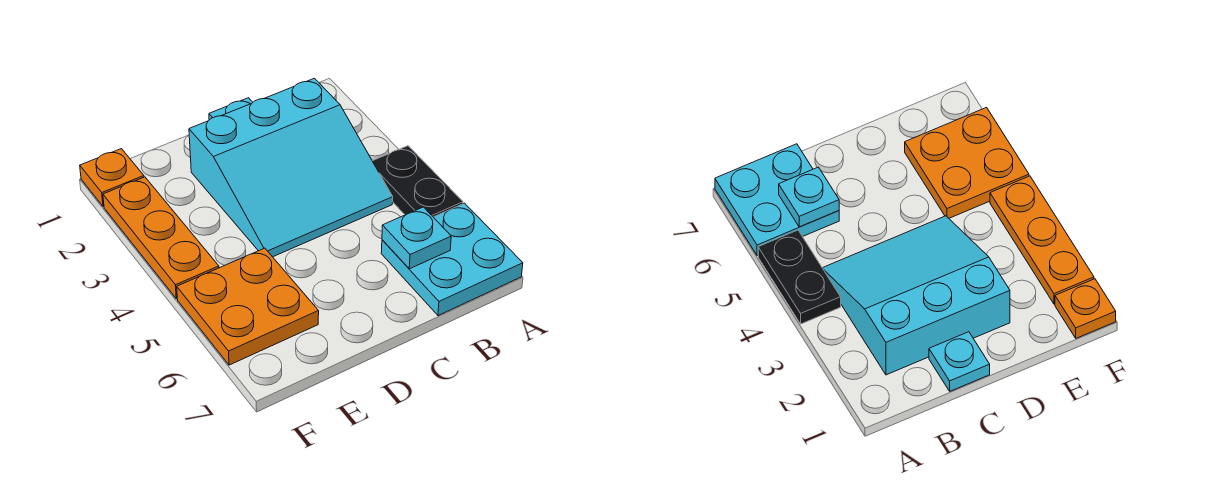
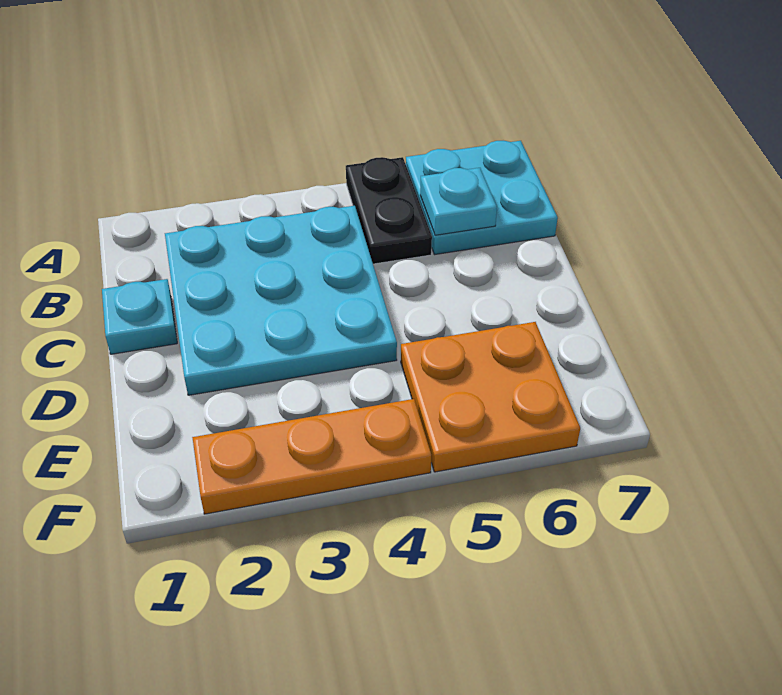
black 1x2 plate [373,146,463,217] -> black 1x2 plate turned to [346,157,432,264]
cyan 3x3 slope [189,78,393,257] -> cyan 3x3 plate [165,206,397,395]
orange 1x1 plate [80,149,144,207] -> none

